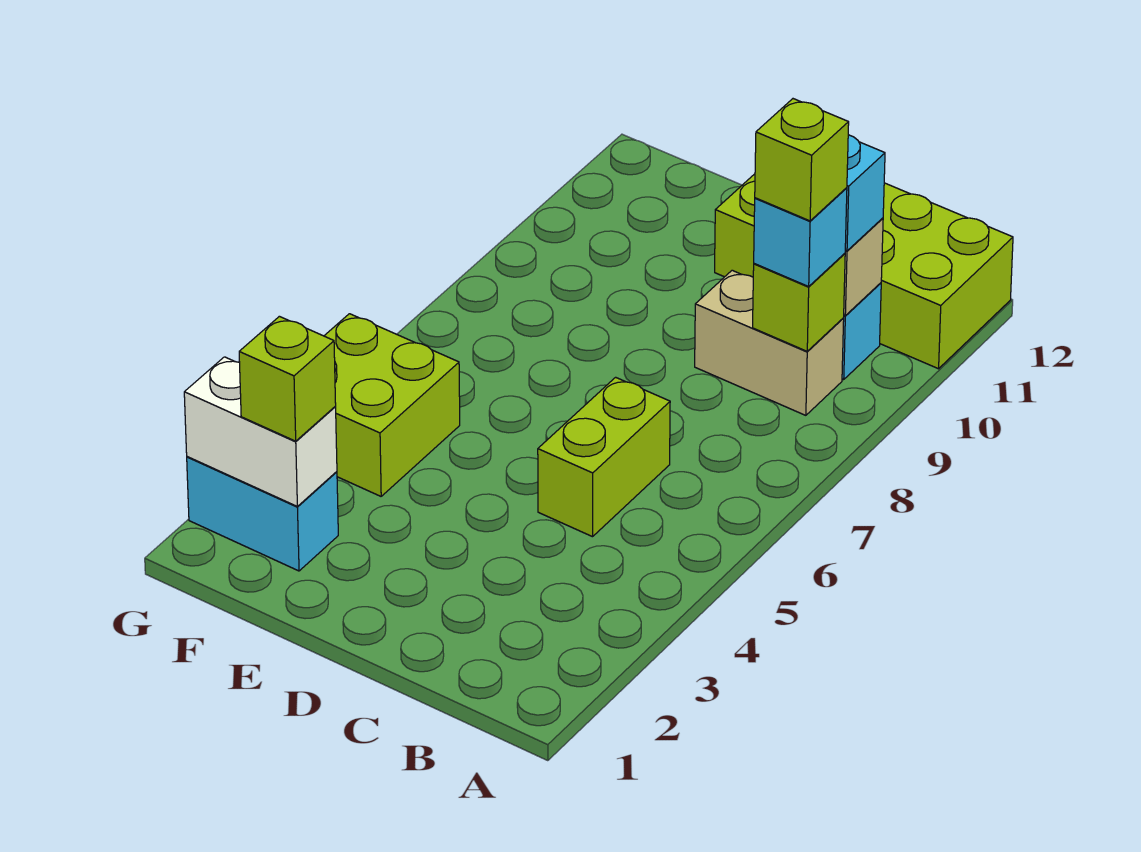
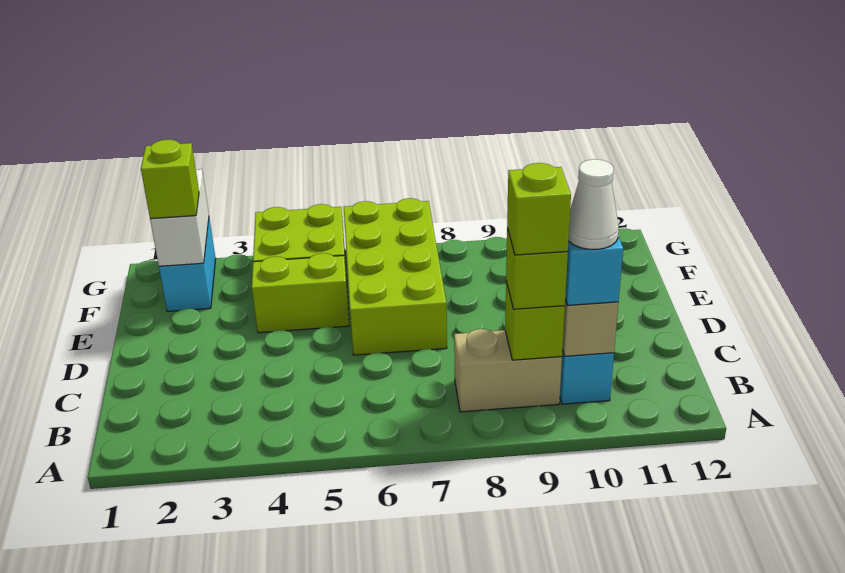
lime 2x4 brick [715,174,1013,369] -> lime 2x4 brick moved to [344,198,447,355]
tan 1x2 brick [695,270,844,415] -> tan 1x2 brick turned to [454,329,562,412]
cyan 1x1 brick [754,188,847,286] -> lime 1x1 brick [506,228,568,309]
none -> white 1x1 cone [569,159,619,249]
lime 1x2 brick [538,377,670,537] -> lime 1x2 brick moved to [252,253,349,333]

